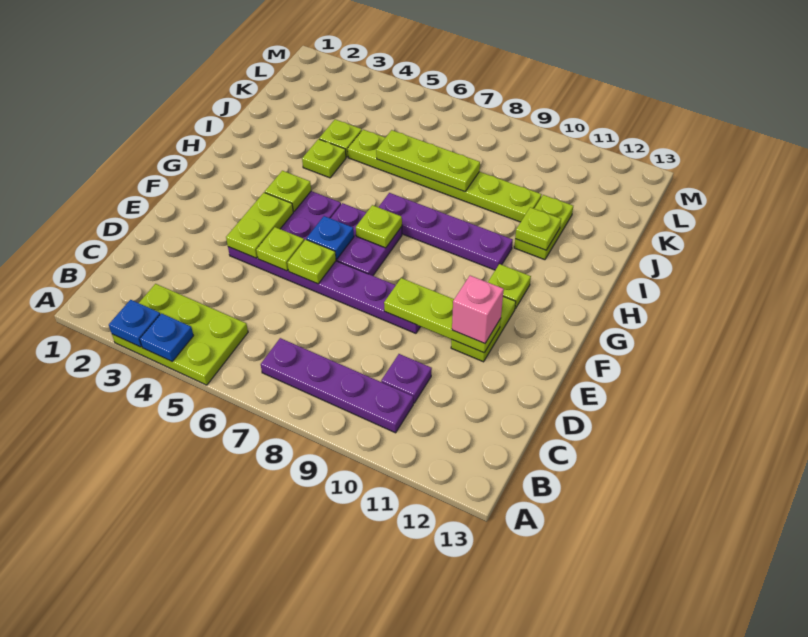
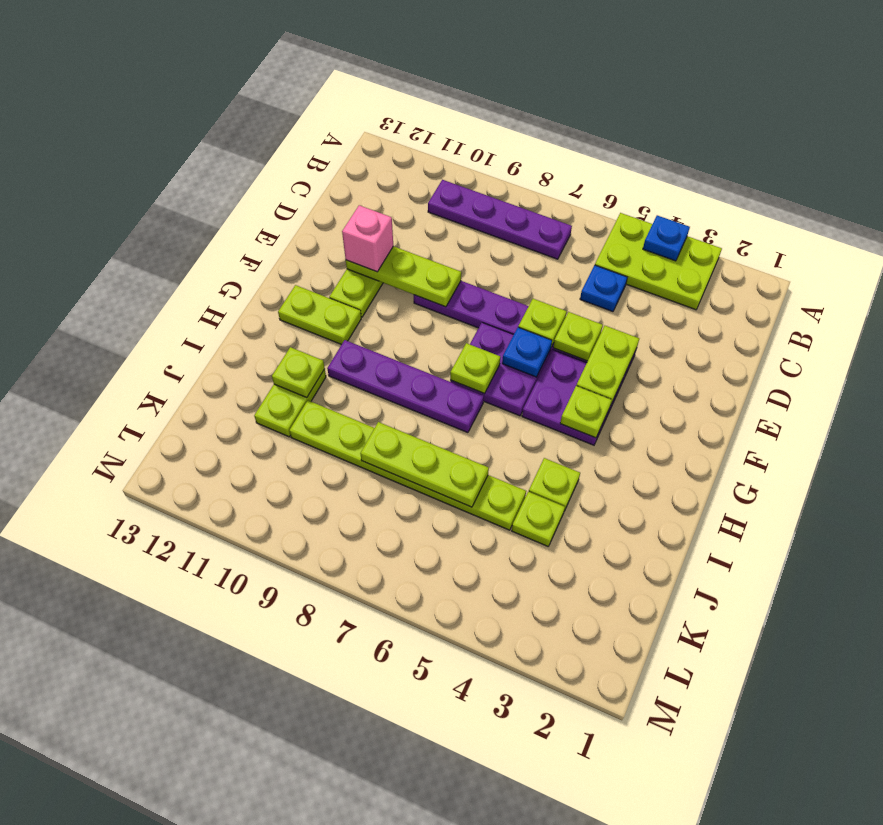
blue 1x1 plate [109,300,160,347] -> blue 1x1 plate moved to [580,265,627,312]
purple 1x1 plate [381,354,432,403] -> none
lime 1x1 plate [488,264,531,309] -> lime 1x2 plate [278,285,361,345]

